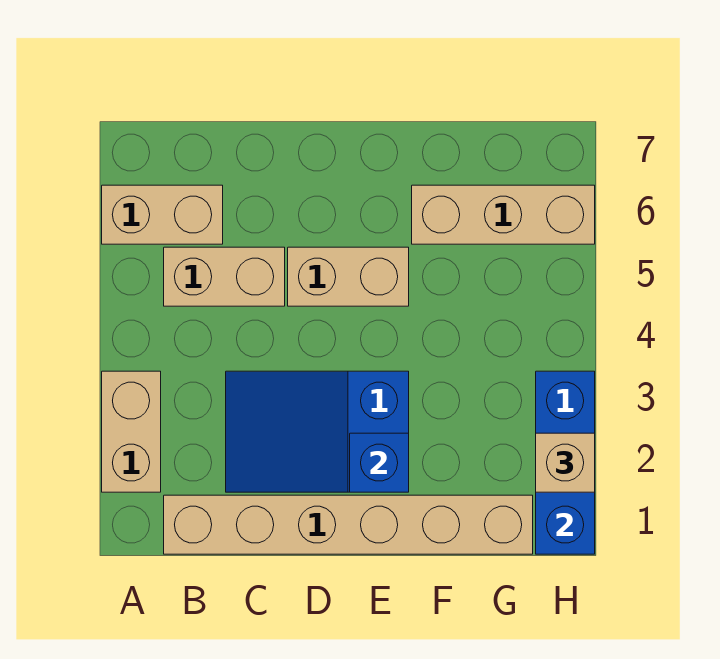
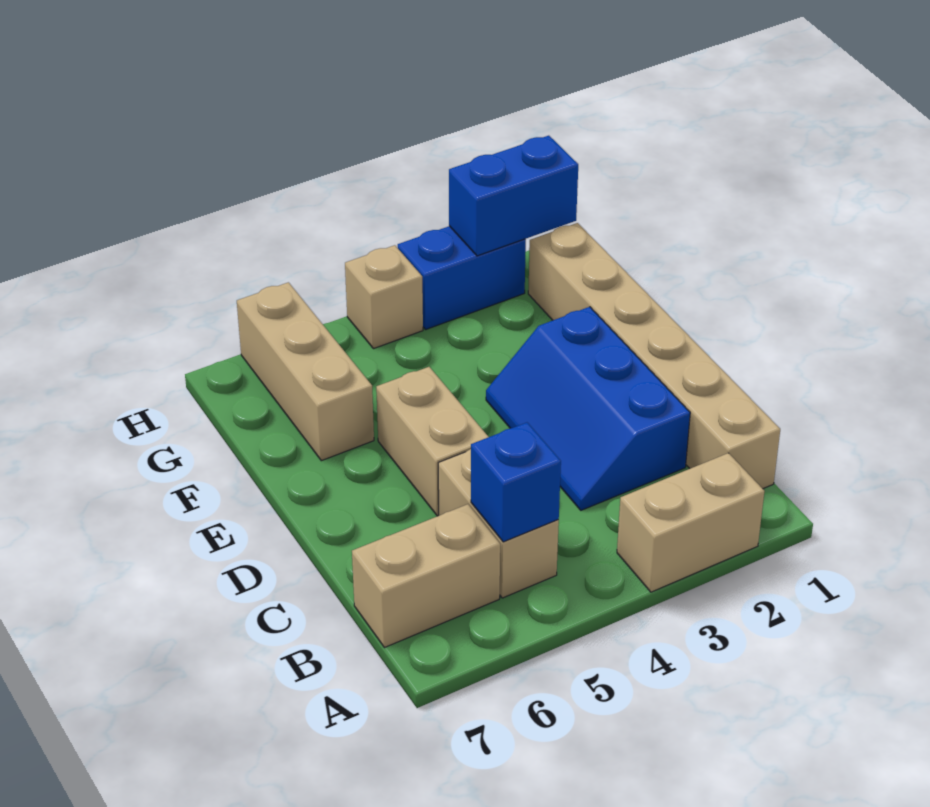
tan 1x2 brick [102,185,223,244] -> tan 1x2 brick turned to [352,504,500,648]
blue 2x3 slope [226,371,409,492] -> blue 2x3 slope turned to [486,307,690,510]
blue 1x1 brick [350,433,409,492] -> blue 1x1 brick moved to [471,423,561,542]
tan 1x1 brick [536,433,595,492] -> tan 1x1 brick moved to [345,245,423,349]

